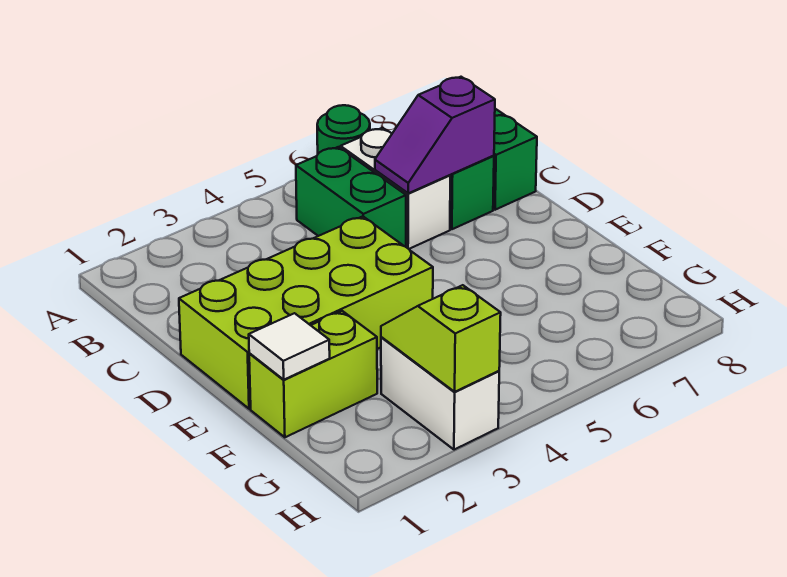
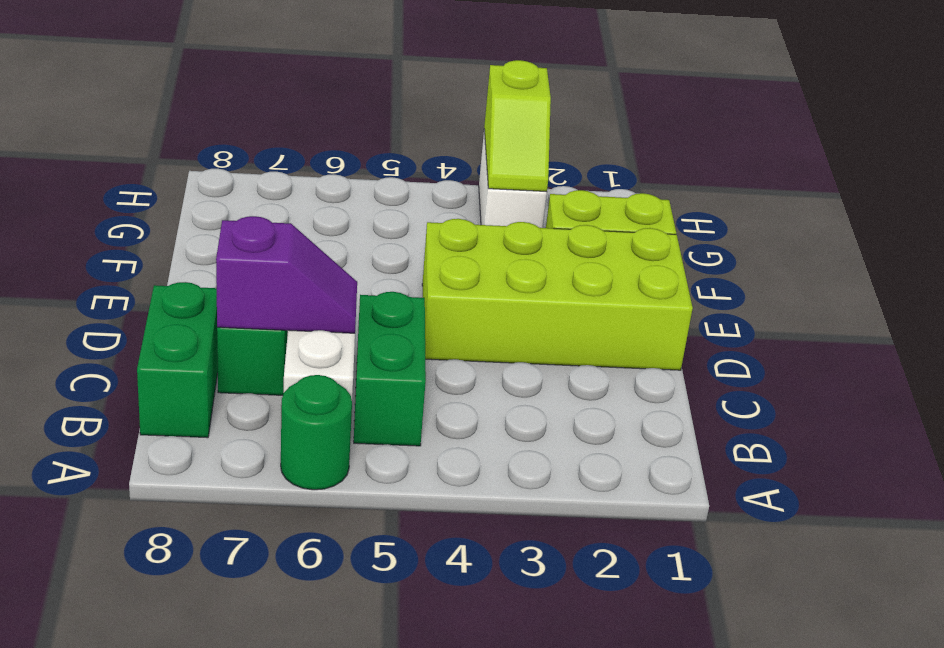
white 1x1 tile [249,313,330,380] -> none

